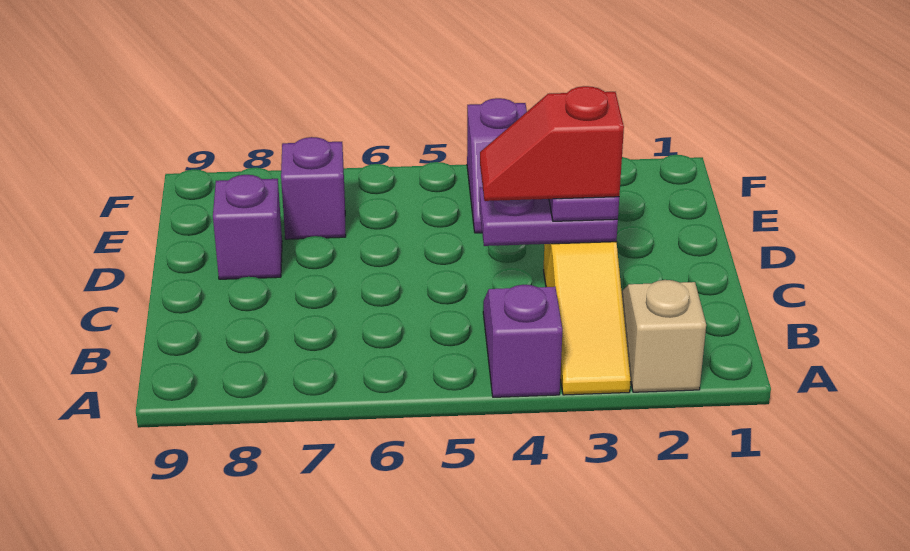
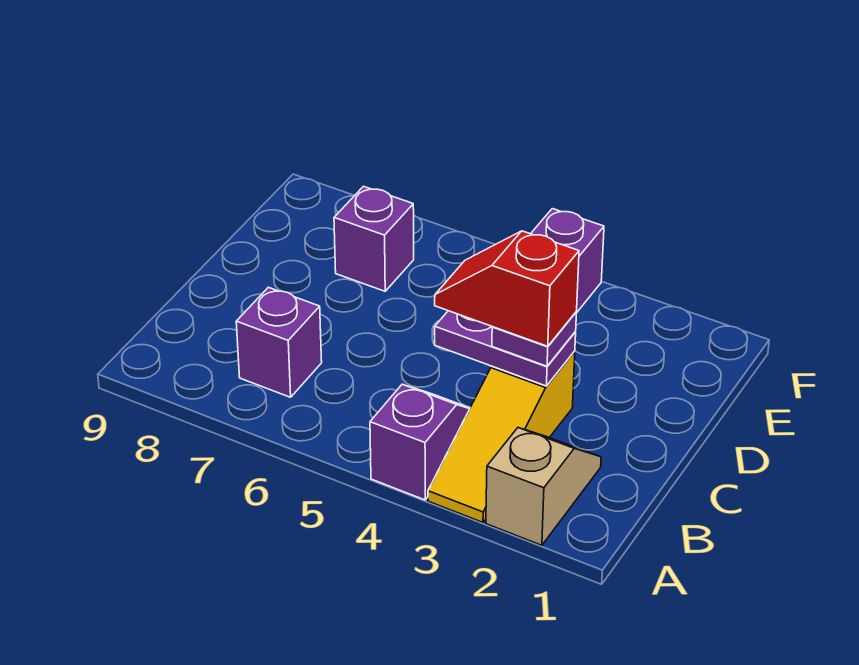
purple 1x1 brick [213,175,282,279] -> purple 1x1 brick moved to [236,287,322,397]

